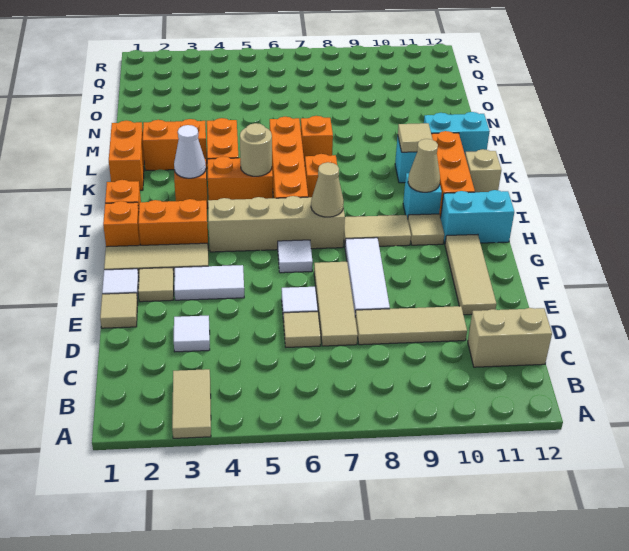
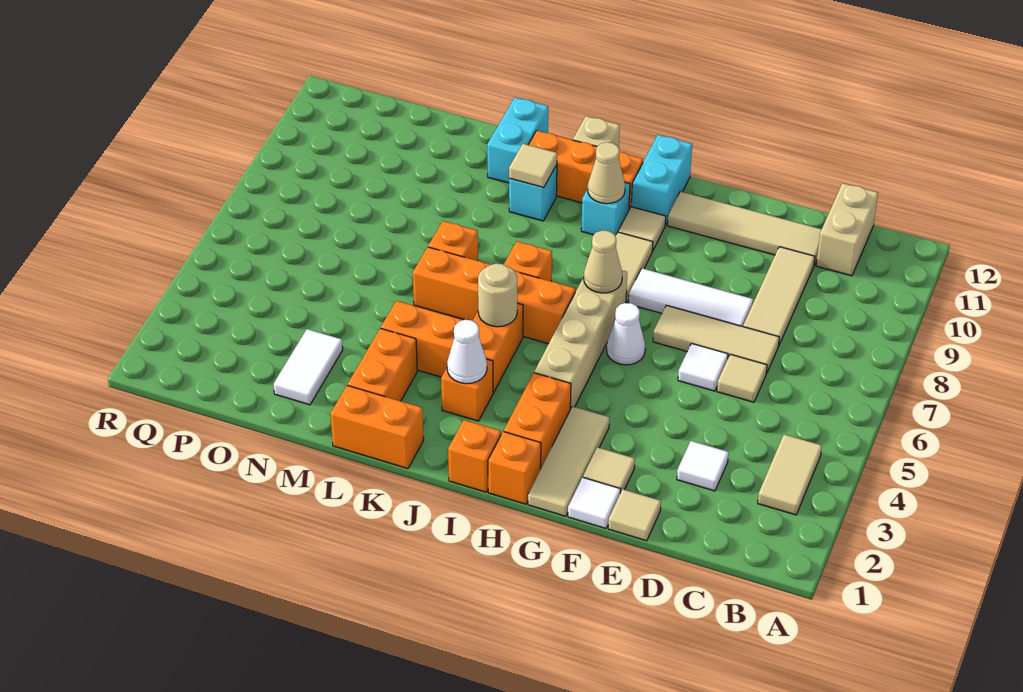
tan 1x2 tile [172,369,211,438] -> tan 1x2 tile turned to [758,434,822,515]
tan 1x3 tile [445,234,496,315] -> tan 1x4 tile [668,191,822,265]
white 1x2 tile [174,265,244,300] -> white 1x2 tile moved to [274,329,343,405]
white 1x1 tile [278,240,313,273] -> white 1x1 cone [607,303,645,365]

